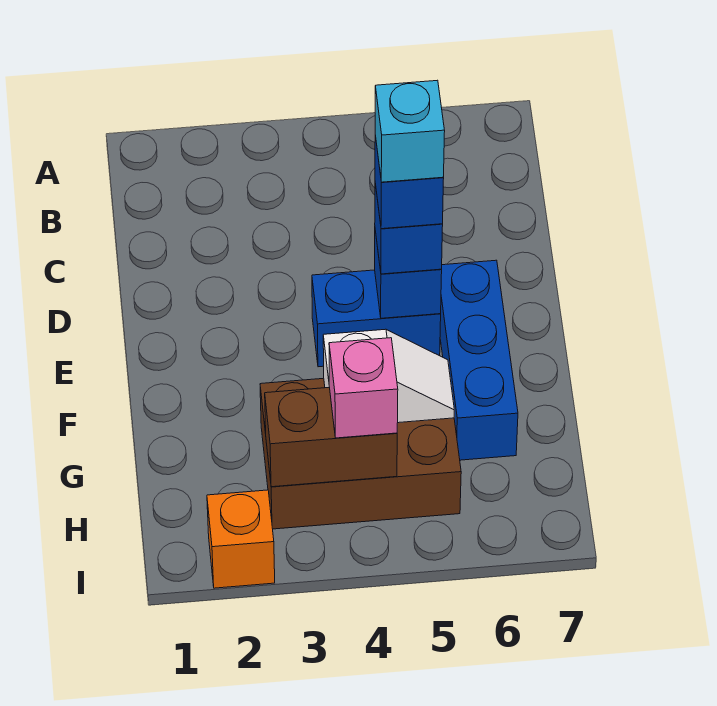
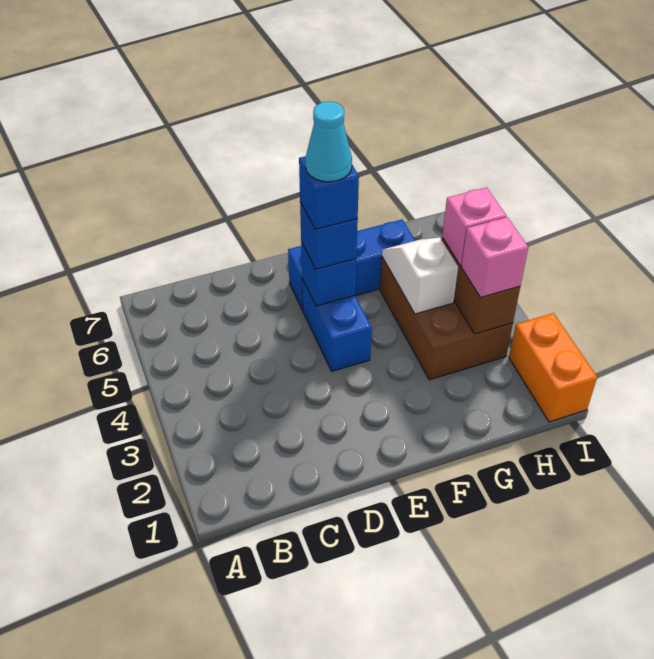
cyan 1x1 brick [375,80,445,182] -> cyan 1x1 cone [305,102,352,182]
none -> pink 1x1 brick [461,217,528,297]
orange 1x1 brick [207,490,275,588] -> orange 1x2 brick [509,313,597,422]

